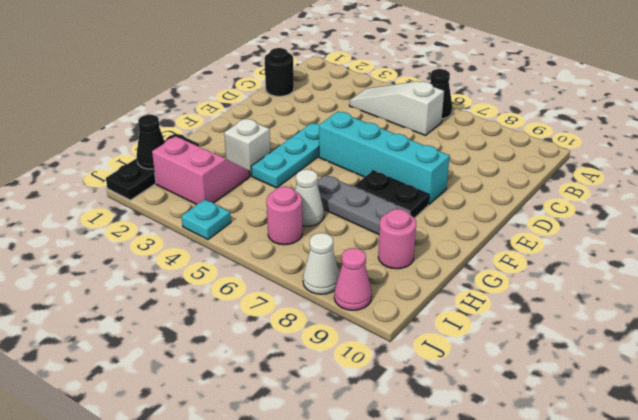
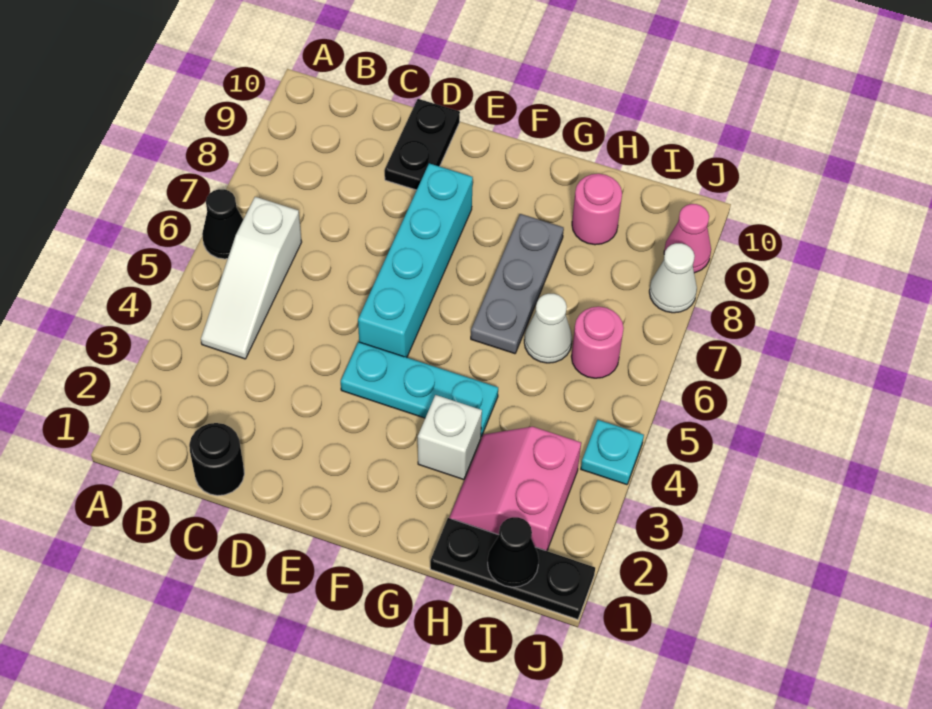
black 1x2 plate [354,171,429,218] -> black 1x2 plate moved to [385,99,460,190]

